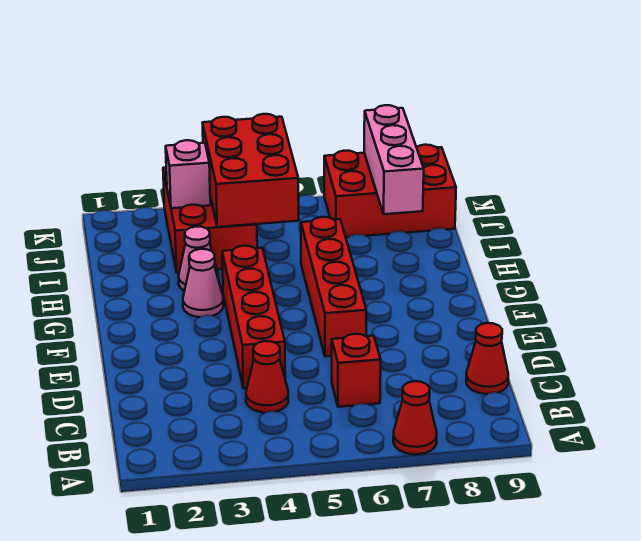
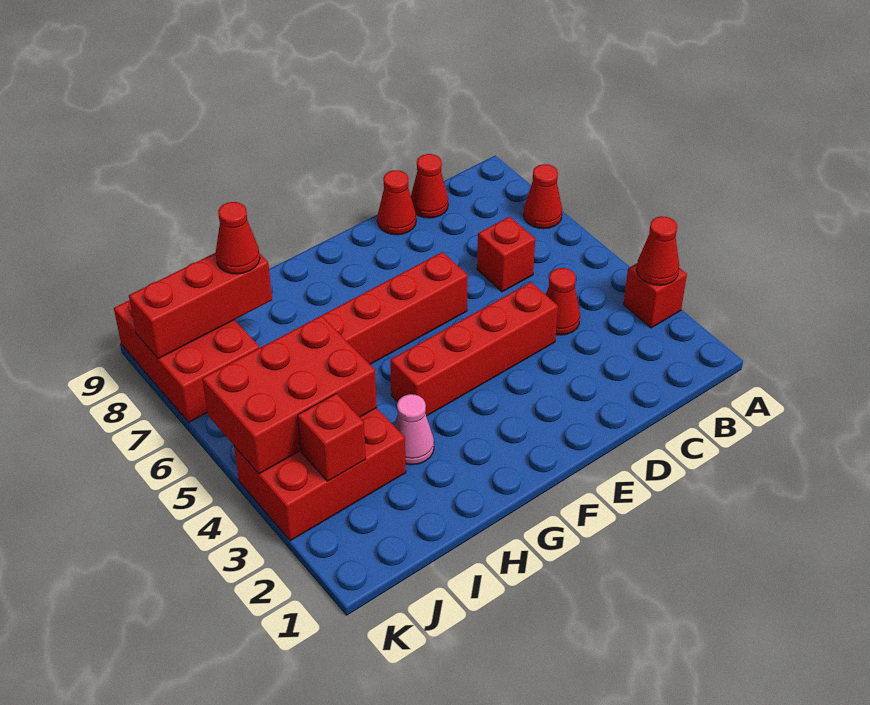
none -> red 1x1 brick [624,263,687,328]
none -> red 1x1 cone [637,216,679,285]
none -> red 1x1 cone [377,170,416,235]
pink 1x1 cone [183,249,223,317] -> none
pink 1x3 brick [364,105,424,214] -> red 1x3 brick [129,253,272,359]
none -> red 1x1 cone [216,202,260,274]
pink 1x1 brick [166,140,210,208] -> red 1x1 brick [298,393,366,481]

